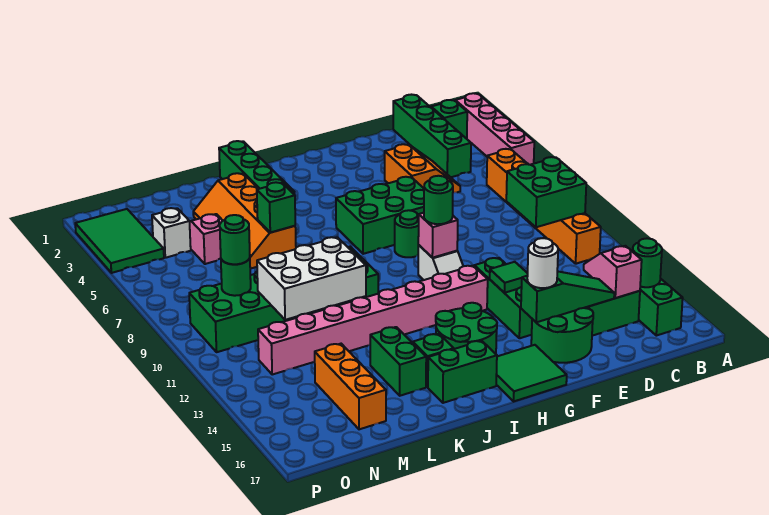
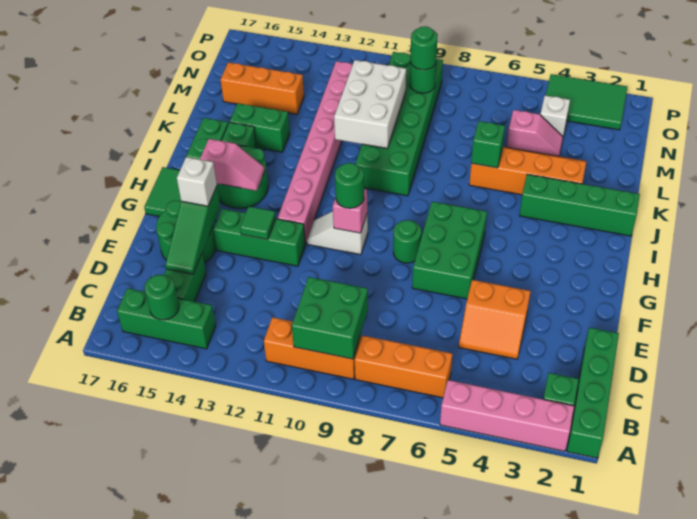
green 1x4 brick [393,95,471,177] -> green 1x4 brick turned to [567,328,619,458]
pink 1x2 slope [584,246,642,298] -> pink 1x2 slope moved to [200,139,265,191]
white 1x1 round brick [527,238,558,288] -> white 1x1 brick [177,157,217,206]

